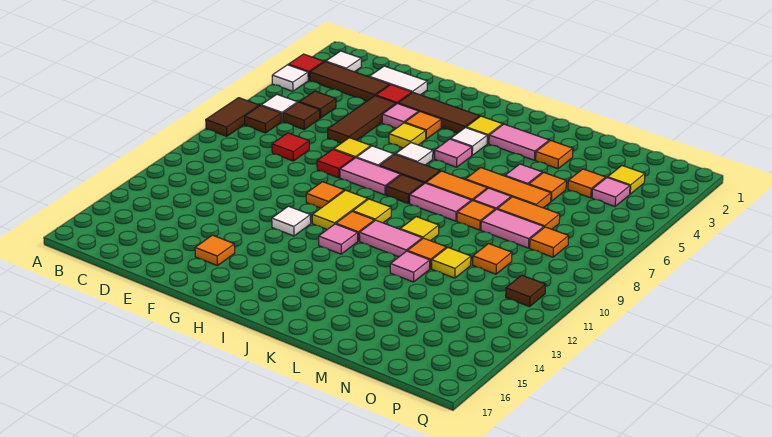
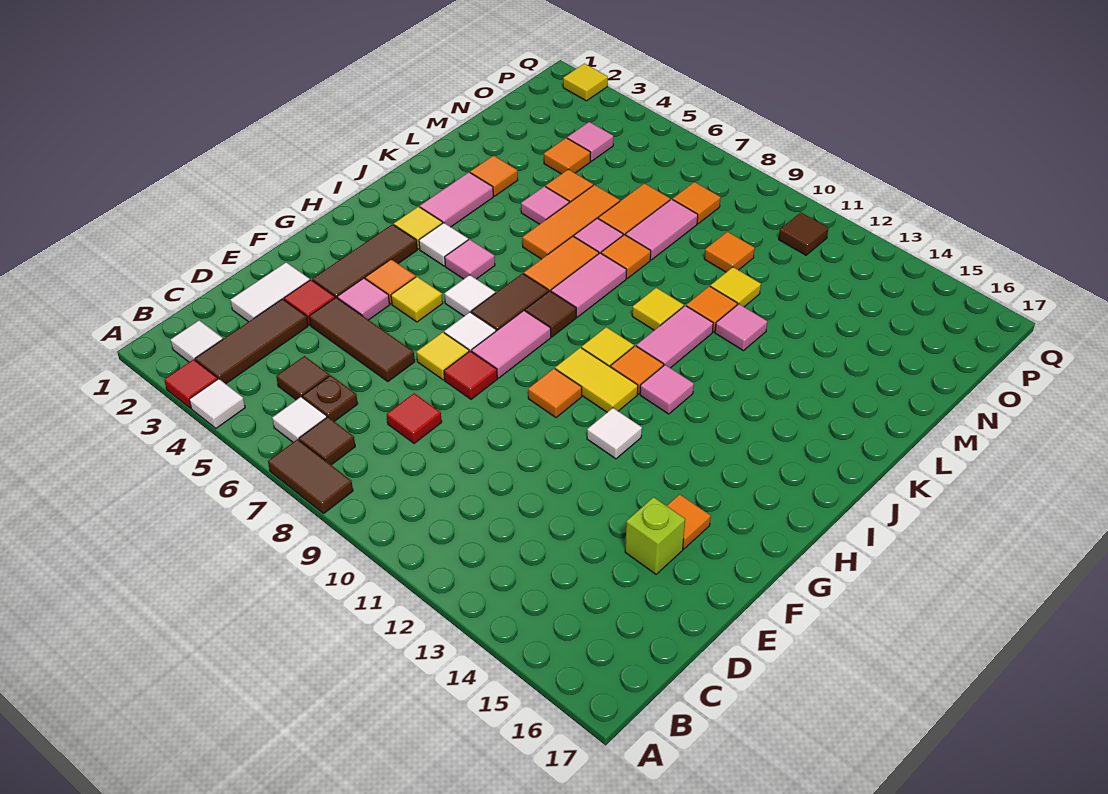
brown 1x1 tile [283,102,320,129] -> brown 1x1 plate [303,375,358,421]
none -> lime 1x1 brick [625,497,685,574]
yellow 1x1 tile [608,166,645,194] -> yellow 1x1 tile moved to [563,64,608,101]

